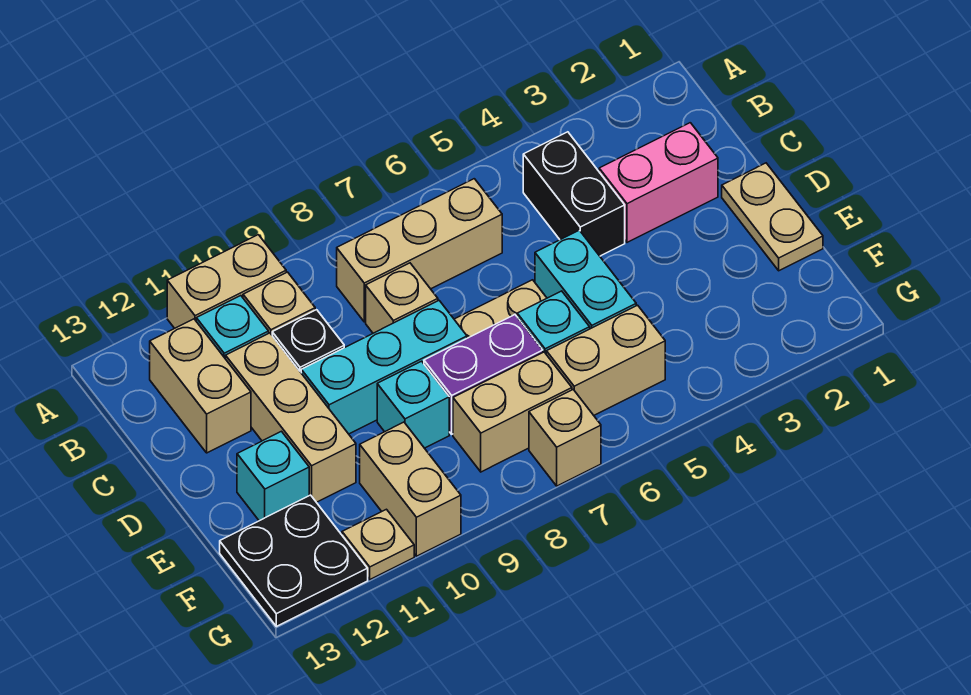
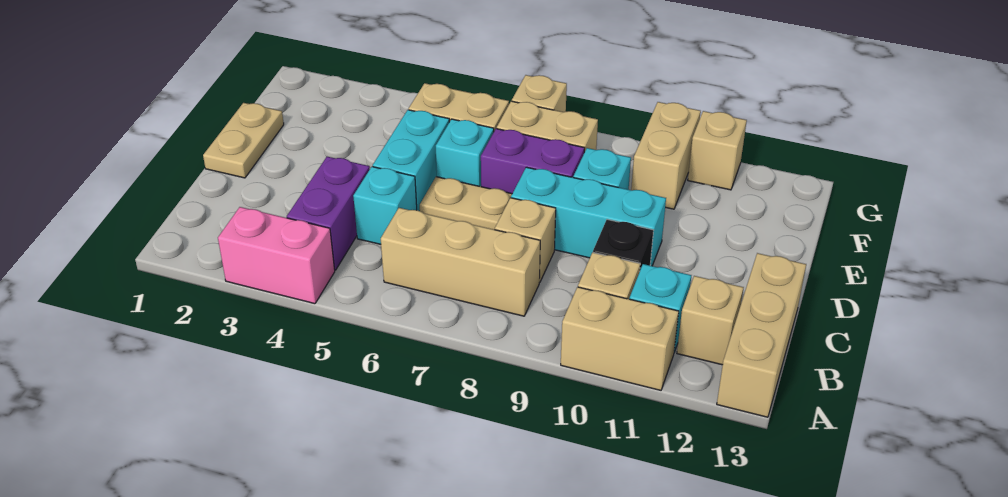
black 1x2 brick [523,132,625,256] -> purple 1x2 brick [287,157,370,270]
tan 1x2 brick [150,319,251,453] -> tan 1x1 brick [677,276,744,365]
pink 1x2 brick [599,123,718,242] -> pink 1x2 brick moved to [218,207,335,304]
tan 1x3 brick [226,333,356,502] -> tan 1x3 brick moved to [717,253,806,417]
cyan 1x1 brick [237,431,309,521] -> cyan 1x1 brick moved to [353,167,417,244]
black 2x2 plate [220,495,368,626] -> none
tan 1x1 plate [342,509,414,580] -> tan 1x1 brick [688,111,747,190]

